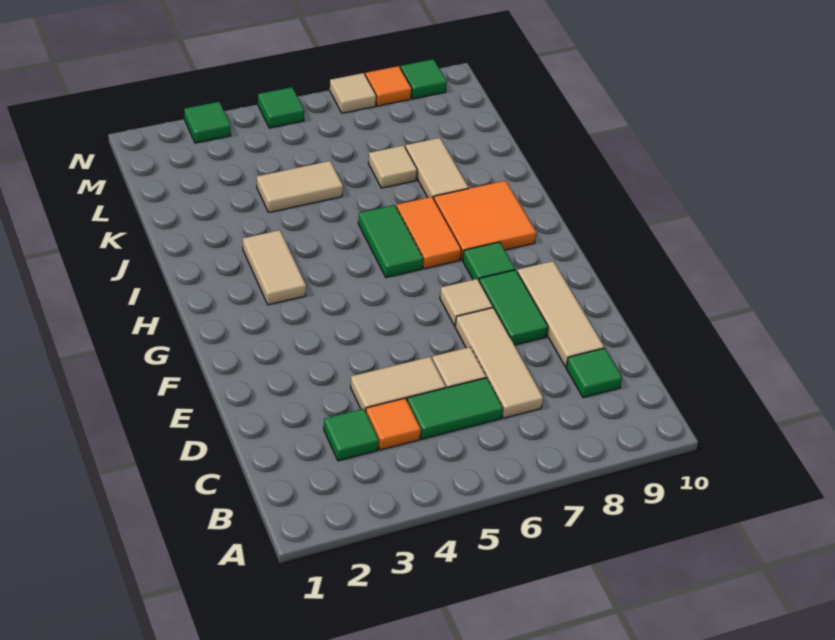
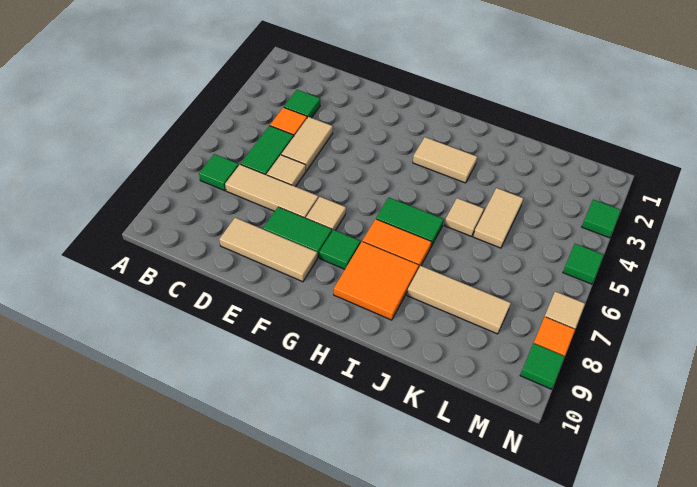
green 1x1 tile [566,348,622,398] -> green 1x1 tile moved to [199,154,239,191]
tan 1x2 tile [405,138,468,199] -> tan 1x3 tile [407,266,511,334]
tan 1x1 tile [368,145,417,188] -> tan 1x1 tile moved to [444,198,484,236]

